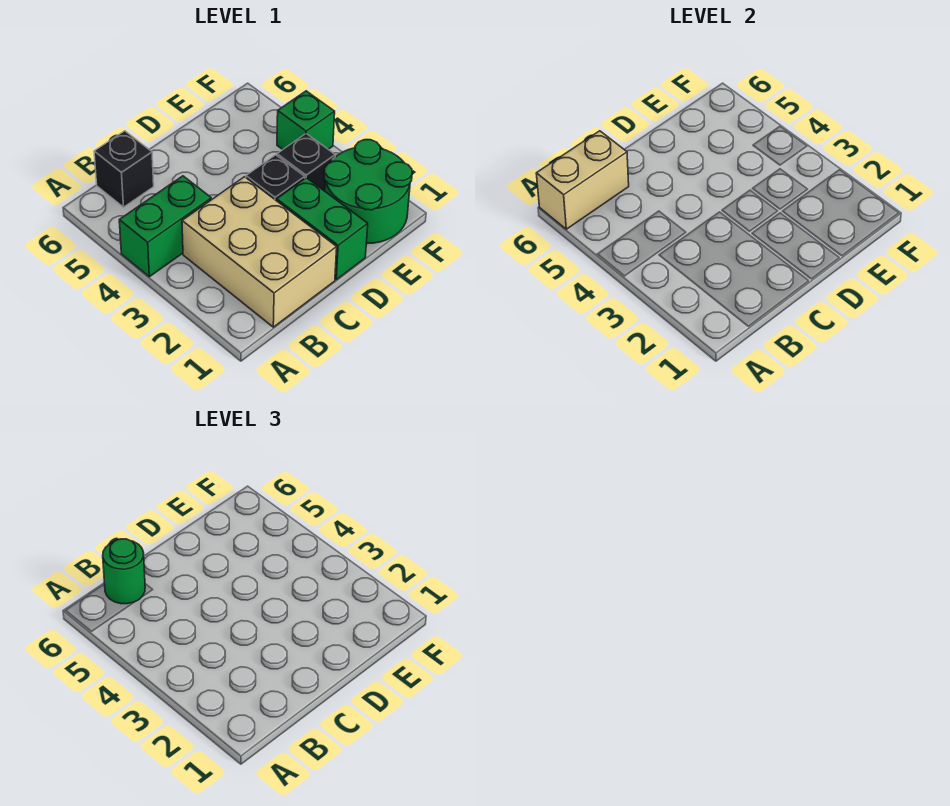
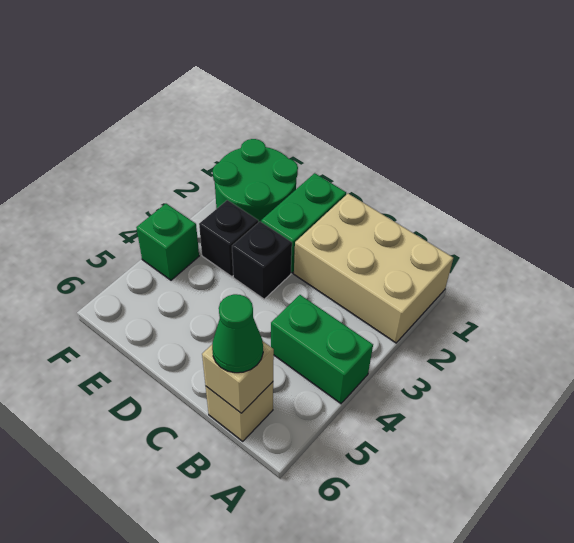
tan 1x2 brick [536,131,629,229] -> tan 1x1 brick [202,342,274,413]
tan 2x3 brick [182,177,337,327] -> tan 2x3 brick turned to [294,194,453,343]
black 1x1 brick [94,131,154,207] -> tan 1x1 brick [206,382,273,441]
green 1x1 round brick [103,539,145,604] -> green 1x1 cone [212,294,263,373]

